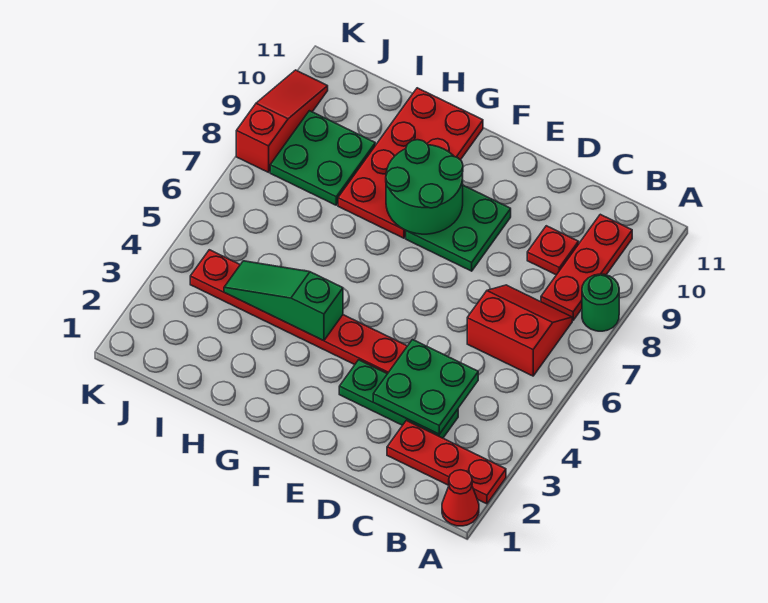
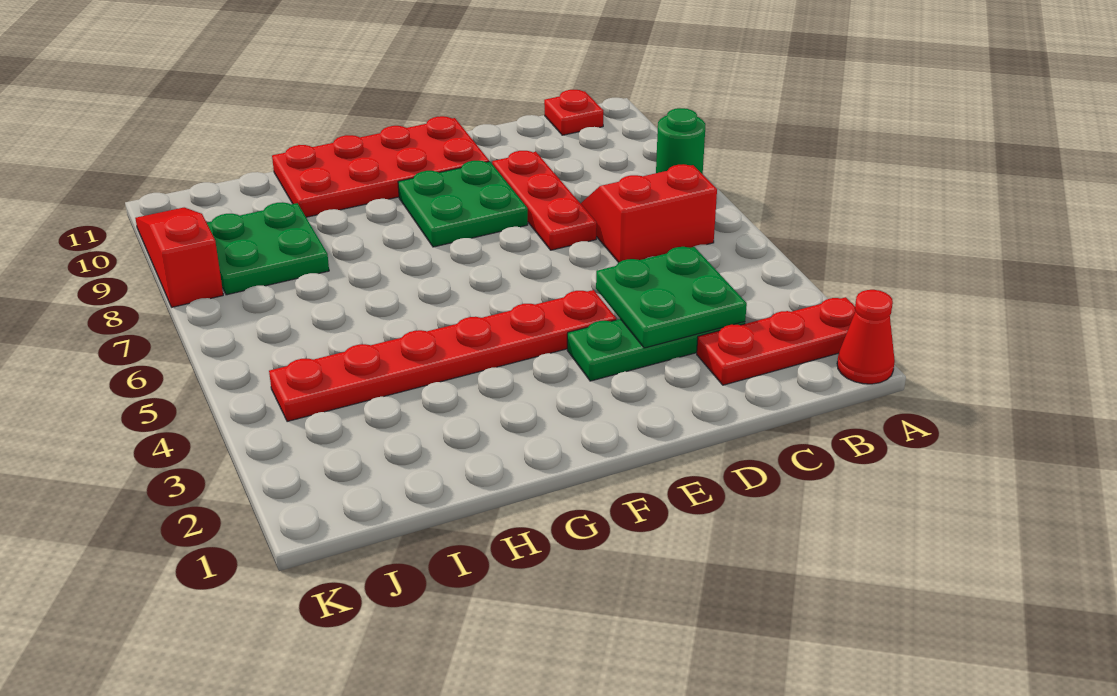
red 1x3 plate [541,214,632,320] -> red 1x3 plate moved to [492,151,597,250]
red 1x1 plate [527,226,579,275] -> red 1x1 plate moved to [544,90,603,135]
green 2x2 round brick [386,140,463,234] -> none
green 1x3 slope [224,261,343,341] -> none
red 2x4 plate [338,88,483,238] -> red 2x4 plate turned to [272,116,489,217]

